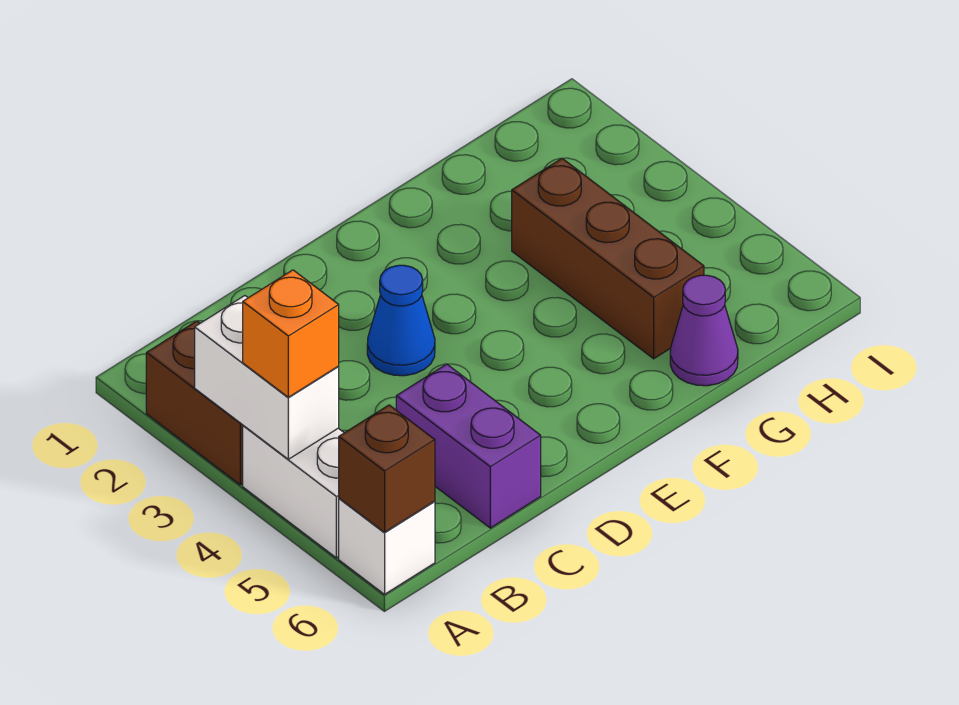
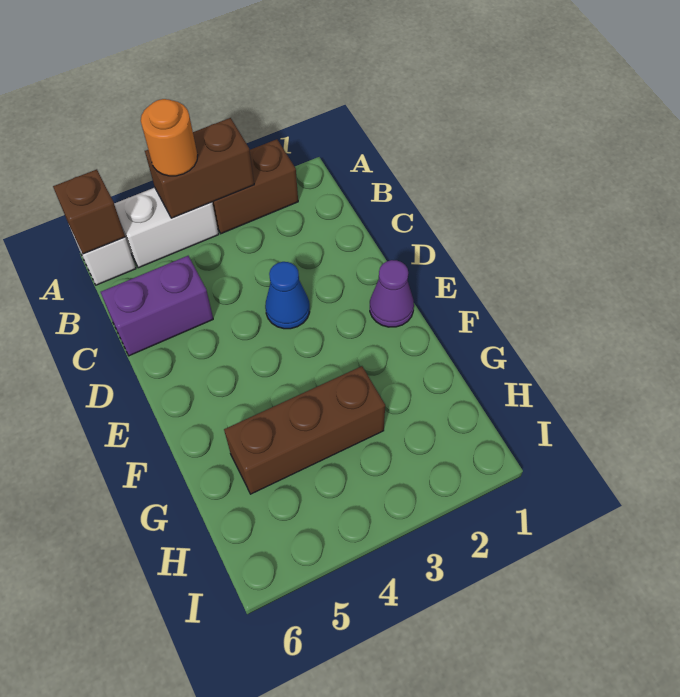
white 1x2 brick [195,296,339,459] -> brown 1x2 brick [145,118,254,218]
orange 1x1 brick [243,270,339,397] -> orange 1x1 round brick [141,99,198,176]
purple 1x1 cone [670,275,738,386] -> purple 1x1 cone moved to [370,260,414,327]

